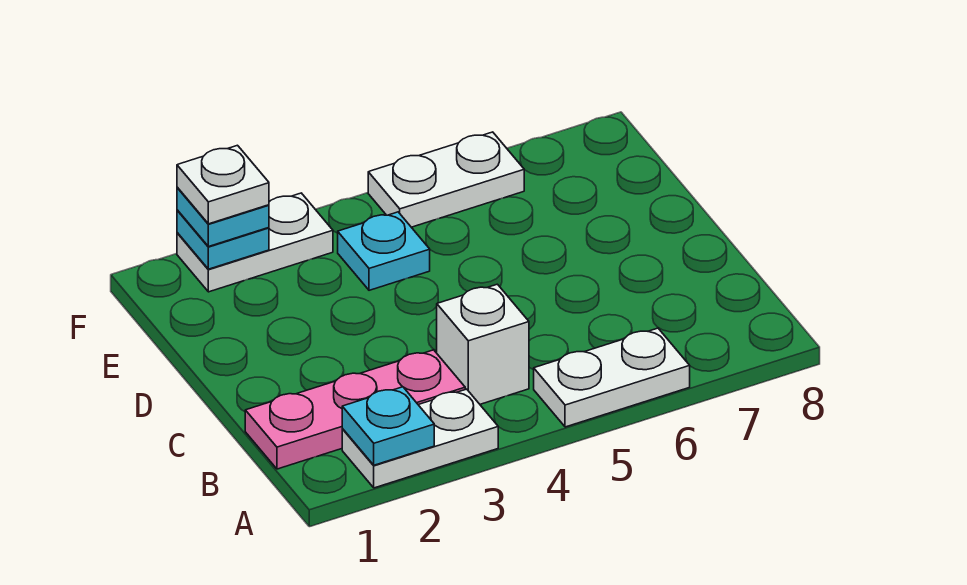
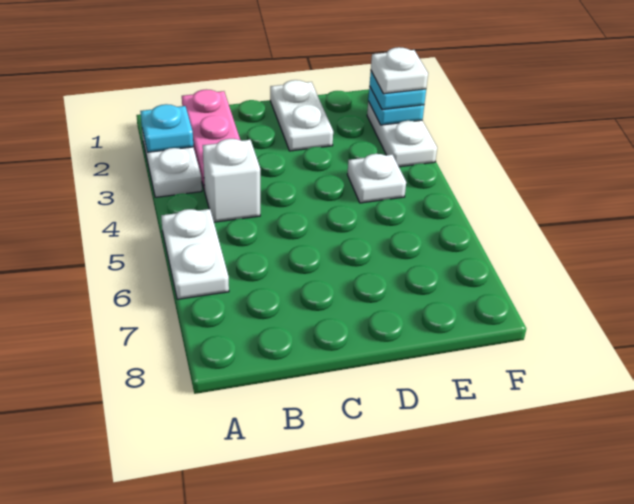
cyan 1x1 plate [338,212,430,290] -> white 1x1 plate [347,154,406,203]
white 1x2 plate [368,132,524,227] -> white 1x2 plate moved to [270,80,333,151]

